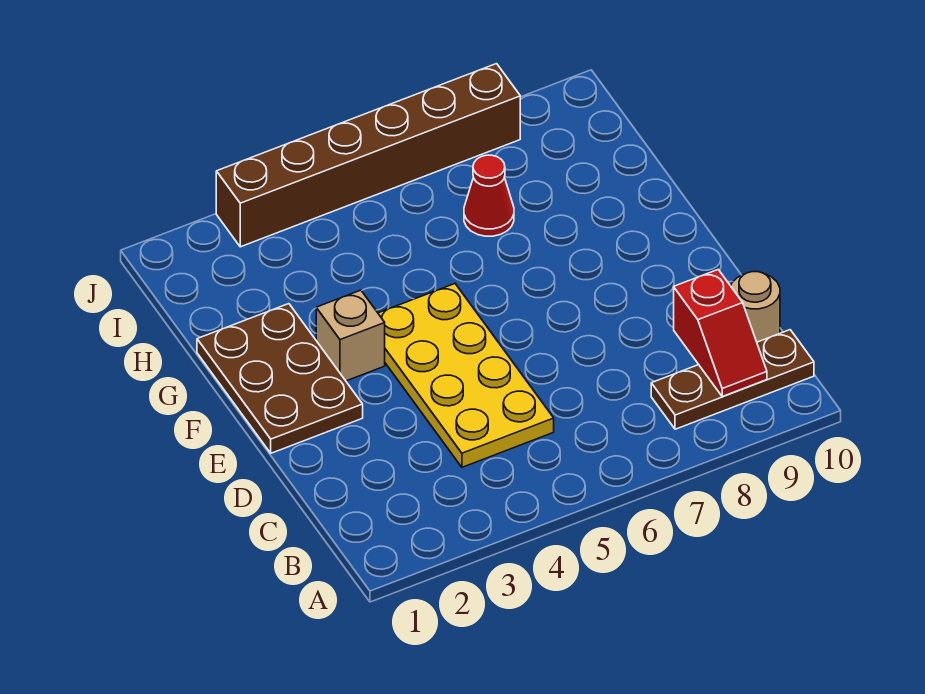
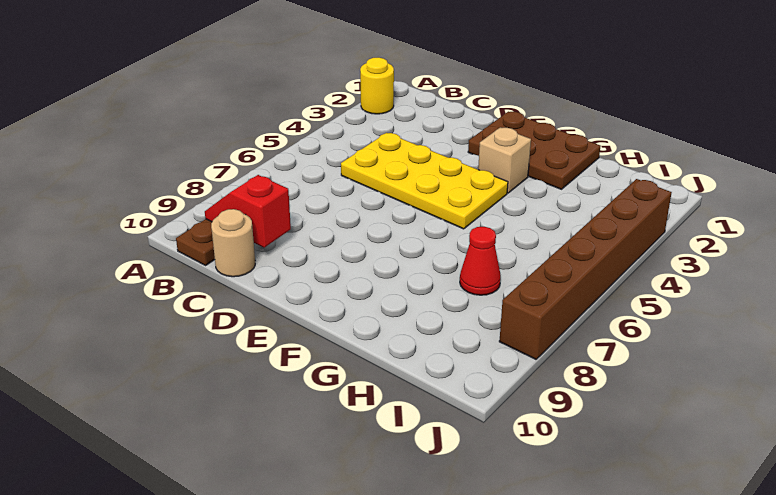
none -> yellow 1x1 round brick [360,57,394,114]

